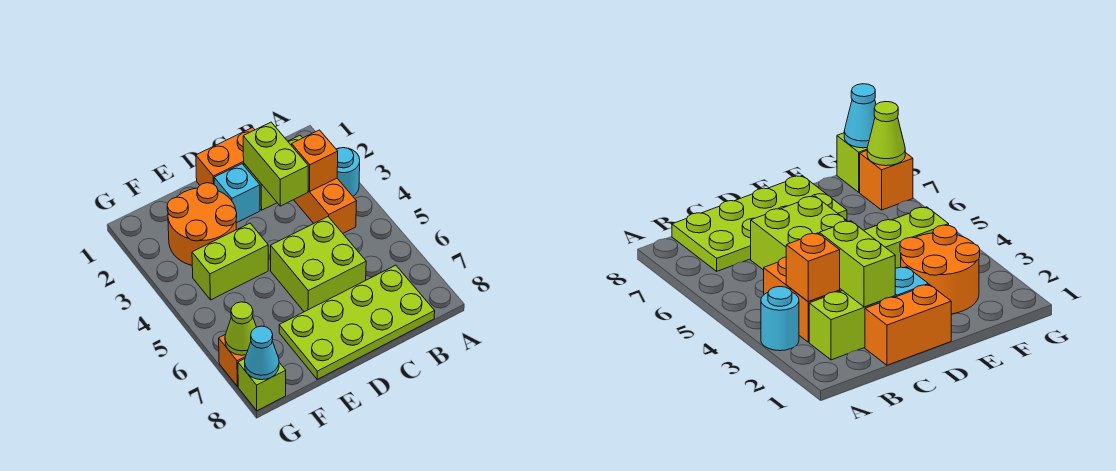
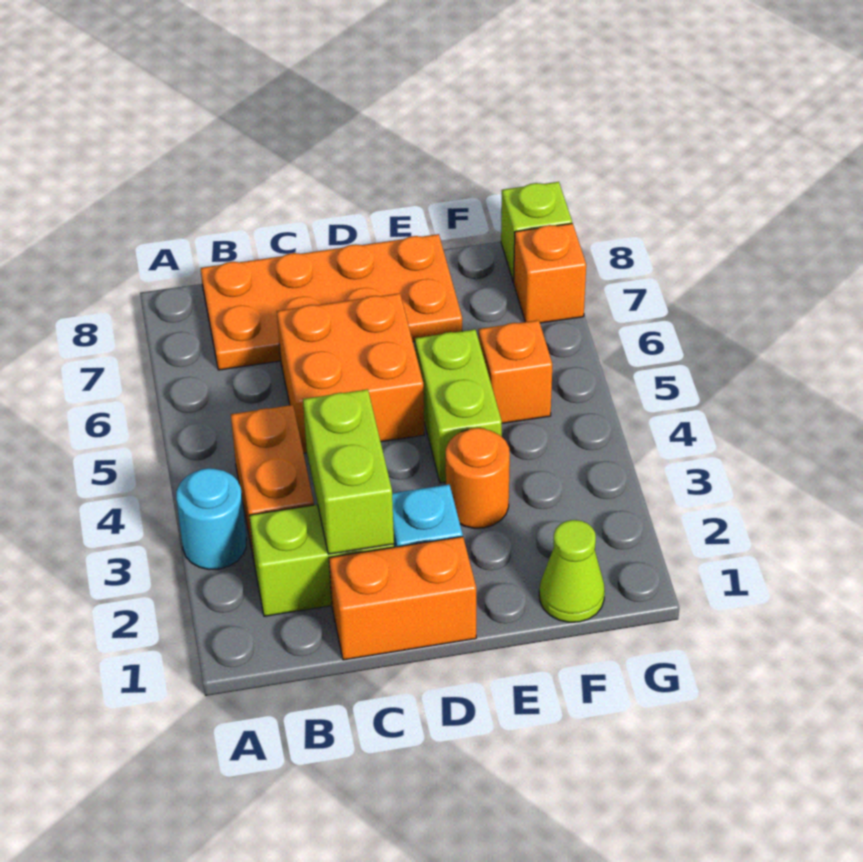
orange 1x1 brick [292,130,338,192] -> orange 1x1 brick moved to [479,320,552,423]
lime 2x4 plate [279,265,435,379] -> orange 2x4 plate [201,234,462,370]
lime 2x2 brick [271,217,366,312] -> orange 2x2 brick [277,293,424,453]
orange 2x2 round brick [167,183,237,265] -> orange 1x1 round brick [446,428,510,528]
lime 1x2 brick [192,223,268,300] -> lime 1x2 brick turned to [415,329,502,483]
lime 1x1 cone [225,302,256,355] -> lime 1x1 cone moved to [539,520,605,622]
cyan 1x1 cone [245,326,279,380] -> none

